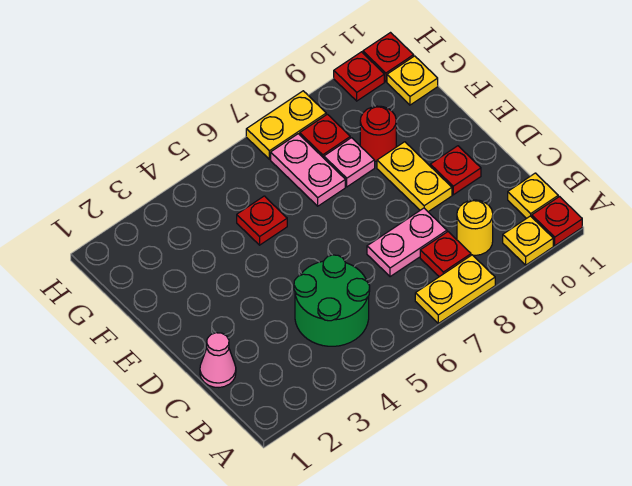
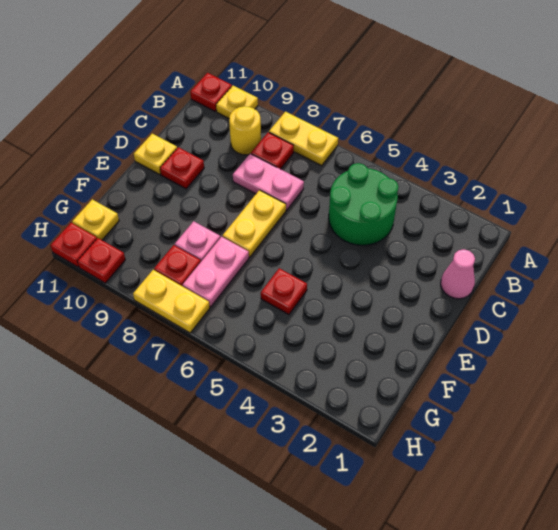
yellow 1x1 plate [508,173,558,219] -> yellow 1x1 plate moved to [134,134,177,174]
yellow 1x2 plate [377,142,452,212] -> yellow 1x2 plate moved to [223,190,286,257]
red 1x1 round brick [360,106,396,161] -> none

